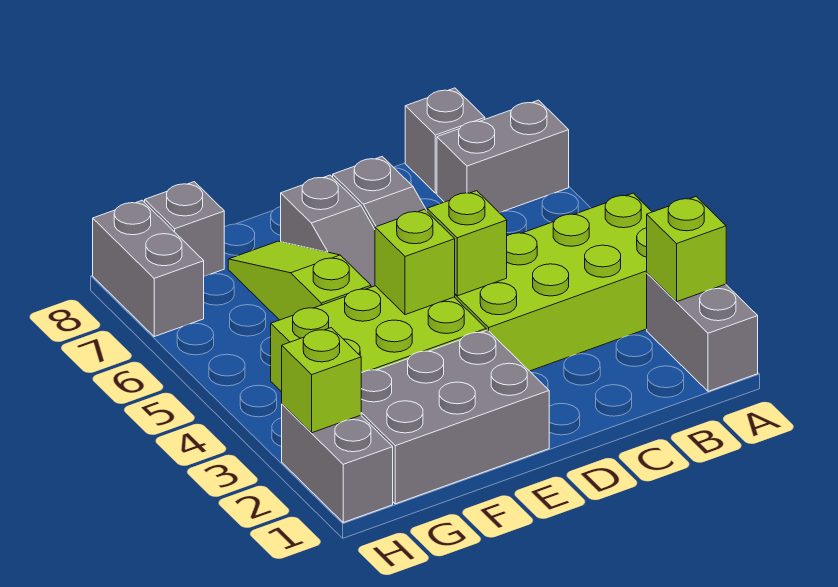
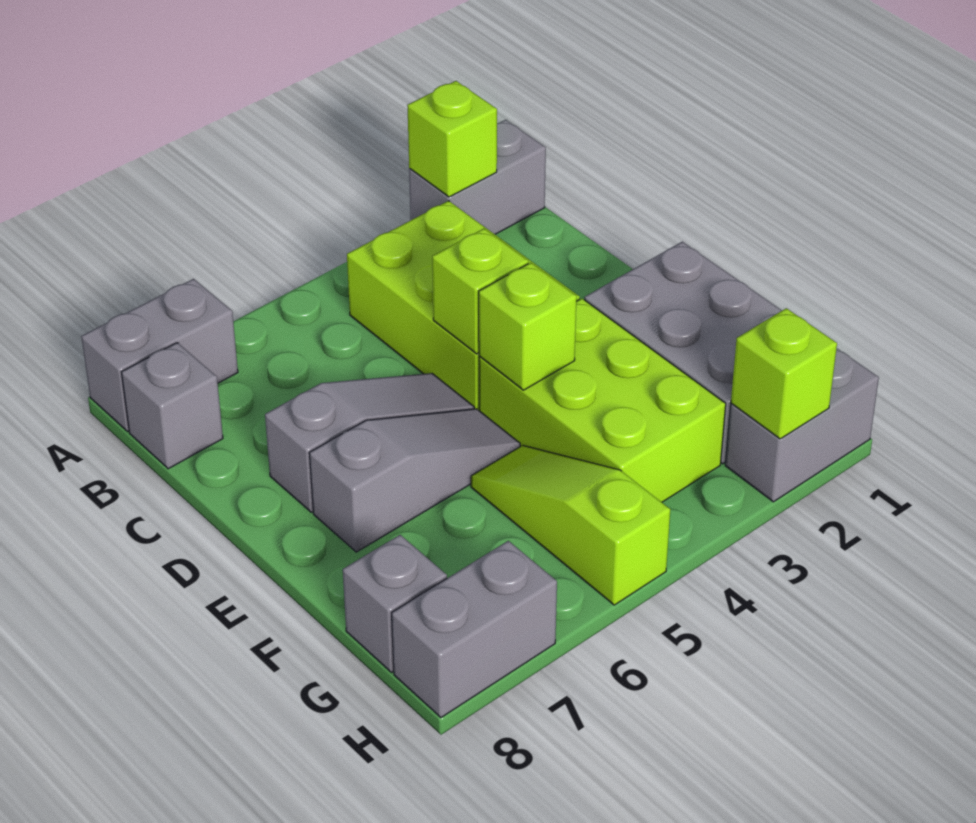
lime 2x4 brick [455,193,652,371] -> lime 2x3 brick [347,201,580,410]
grey 1x2 brick [437,100,569,213] -> grey 1x2 brick turned to [81,279,238,431]
lime 1x3 slope [228,241,371,320] -> lime 1x3 slope turned to [471,445,670,605]

